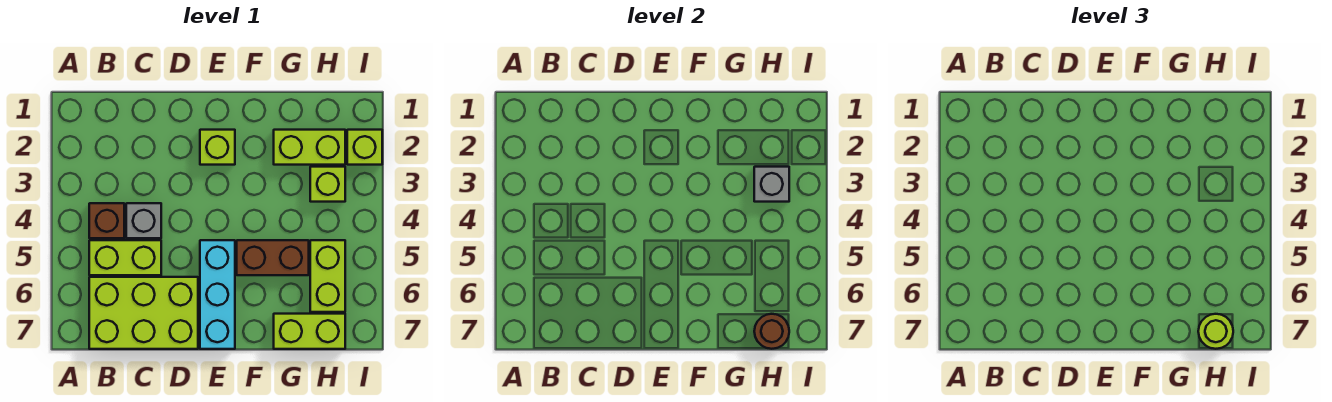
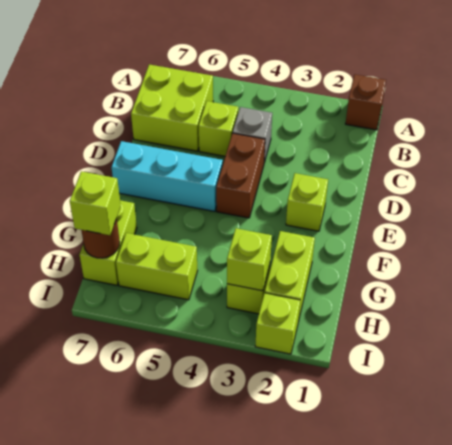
brown 1x1 brick [89,203,124,238] -> brown 1x1 brick moved to [346,74,386,130]
lime 1x2 brick [89,240,161,275] -> lime 1x1 brick [199,101,238,156]
lime 2x3 brick [89,277,198,349] -> lime 2x2 brick [131,65,213,151]
brown 1x2 brick [237,240,309,275] -> brown 1x2 brick moved to [216,133,265,218]
grey 1x1 brick [754,167,789,202] -> lime 1x1 brick [227,228,272,291]
lime 1x1 round brick [1198,314,1233,349] -> lime 1x1 brick [70,171,121,235]

